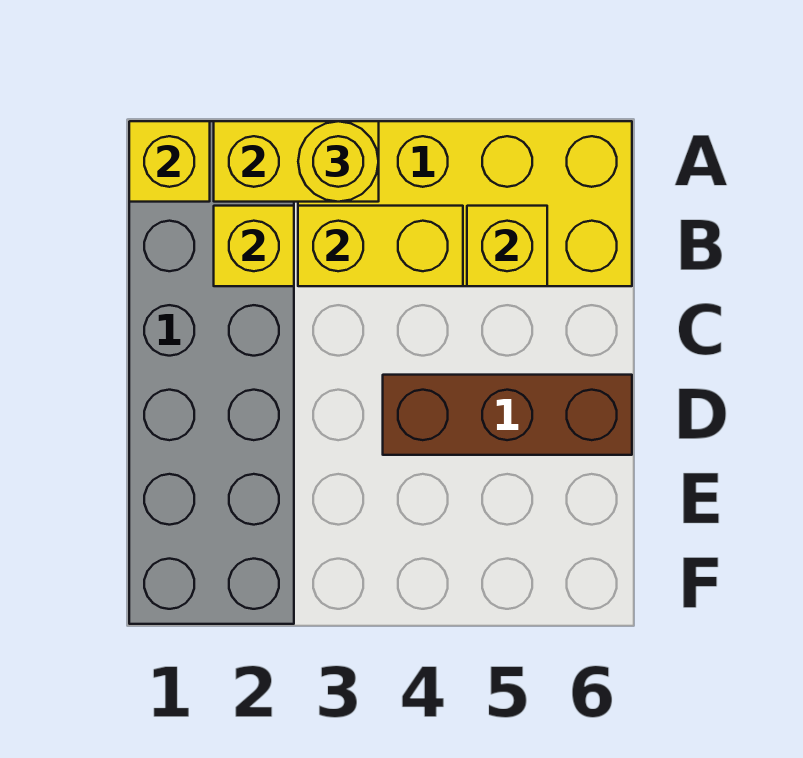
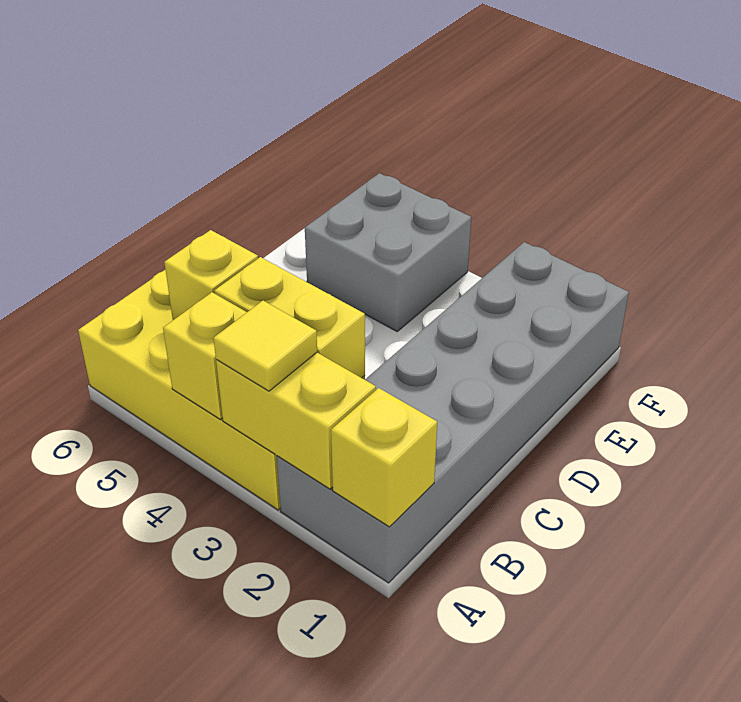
yellow 1x1 round brick [298,121,379,202] -> yellow 1x1 tile [214,301,317,391]
yellow 1x1 brick [214,206,294,286] -> yellow 1x1 brick moved to [163,292,247,420]
brown 1x3 brick [383,375,632,455] -> none
none -> grey 2x2 brick [305,173,471,331]

